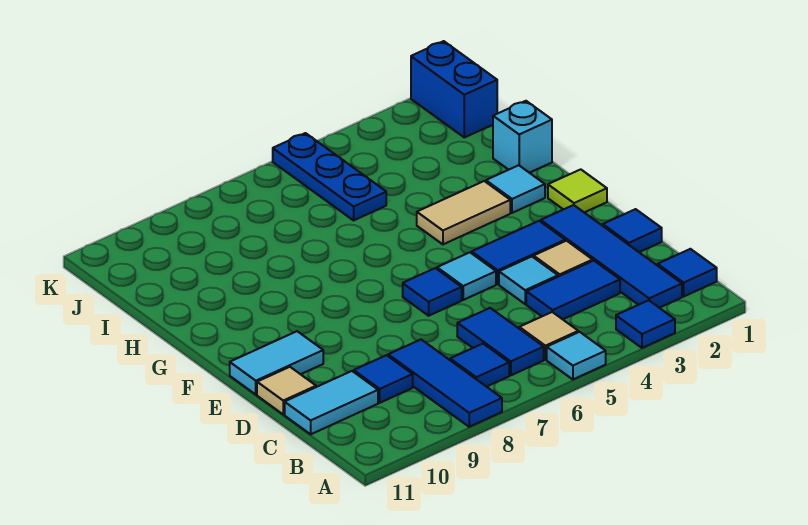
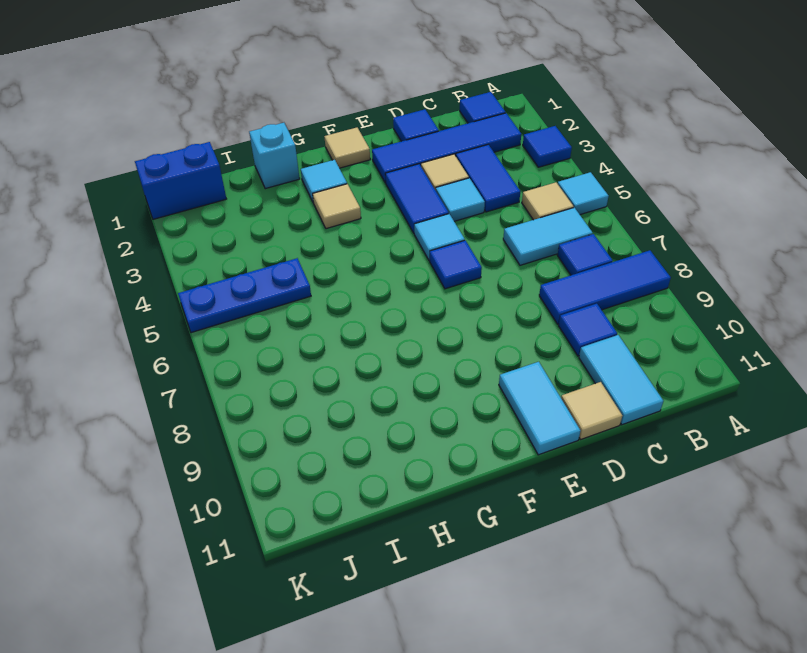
blue 1x2 tile [457,308,544,375] -> cyan 1x2 tile [503,208,593,265]
lime 1x1 tile [548,169,607,213] -> tan 1x1 tile [324,128,370,168]
tan 1x2 tile [417,181,510,244] -> tan 1x1 tile [313,184,361,229]

